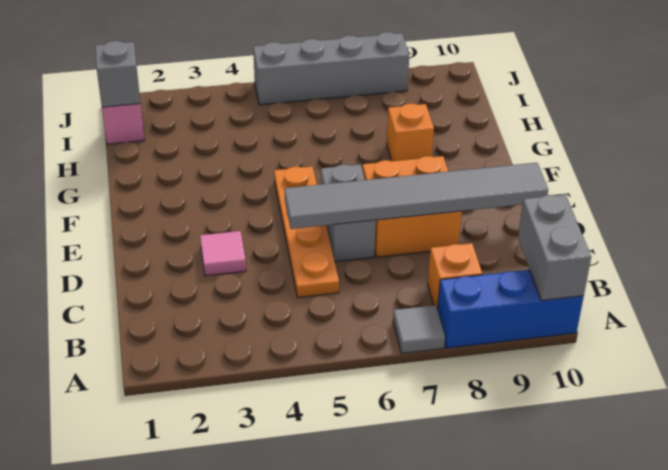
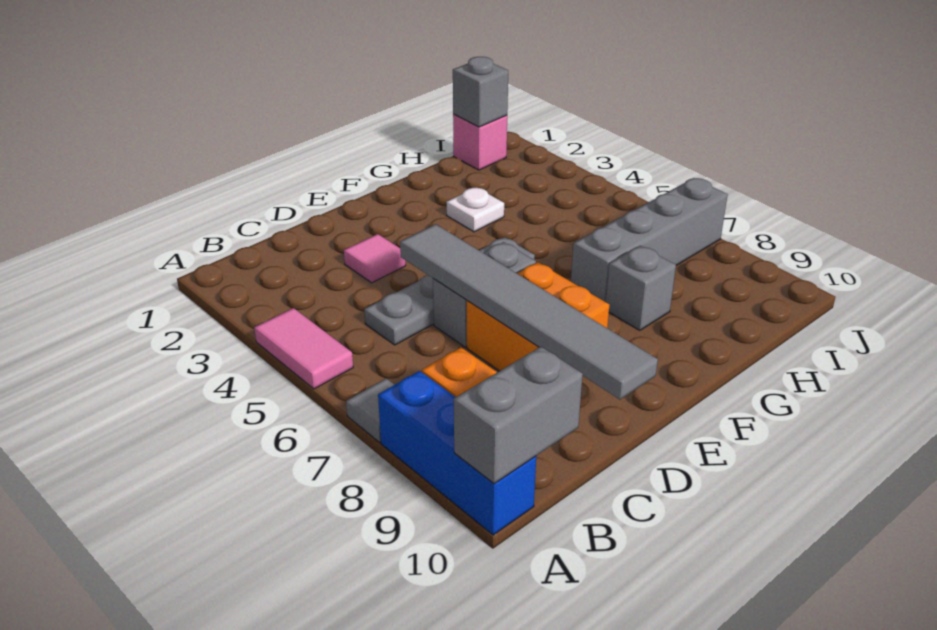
none -> pink 1x2 tile [254,308,353,389]
orange 1x4 plate [274,166,339,298] -> grey 1x4 plate [364,237,535,345]
none -> white 1x1 plate [446,187,504,232]
orange 1x1 brick [387,103,434,161] -> grey 1x1 brick [606,246,676,330]
grey 1x4 brick [253,32,409,105] -> grey 1x4 brick turned to [571,178,728,302]

